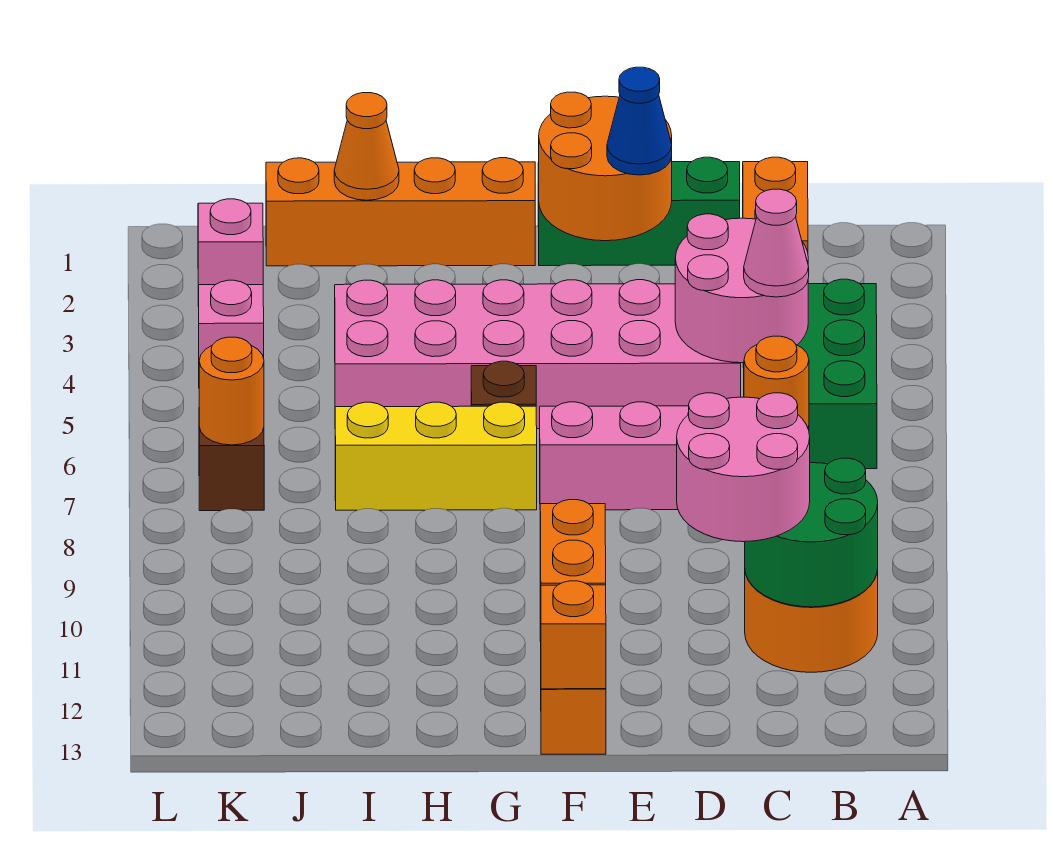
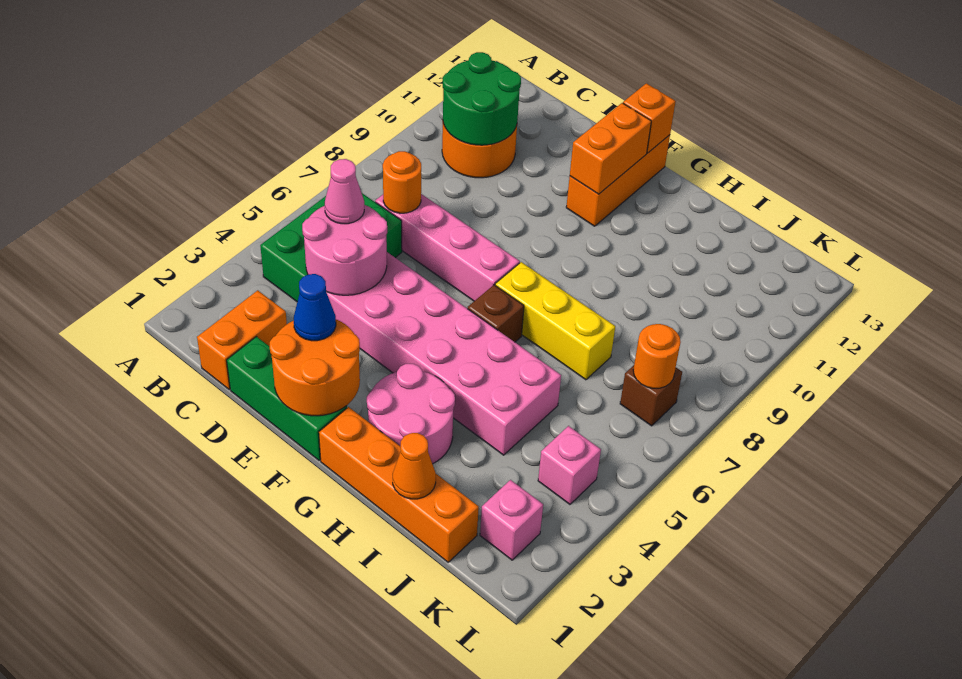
pink 2x2 round brick [677,393,810,542] -> pink 2x2 round brick moved to [367,364,455,464]

